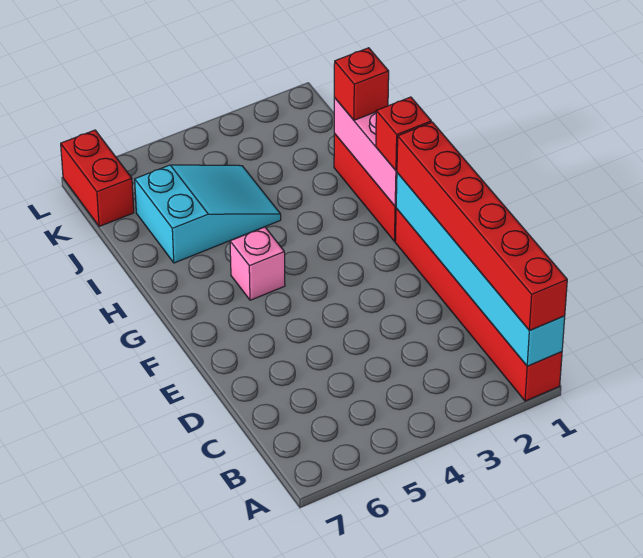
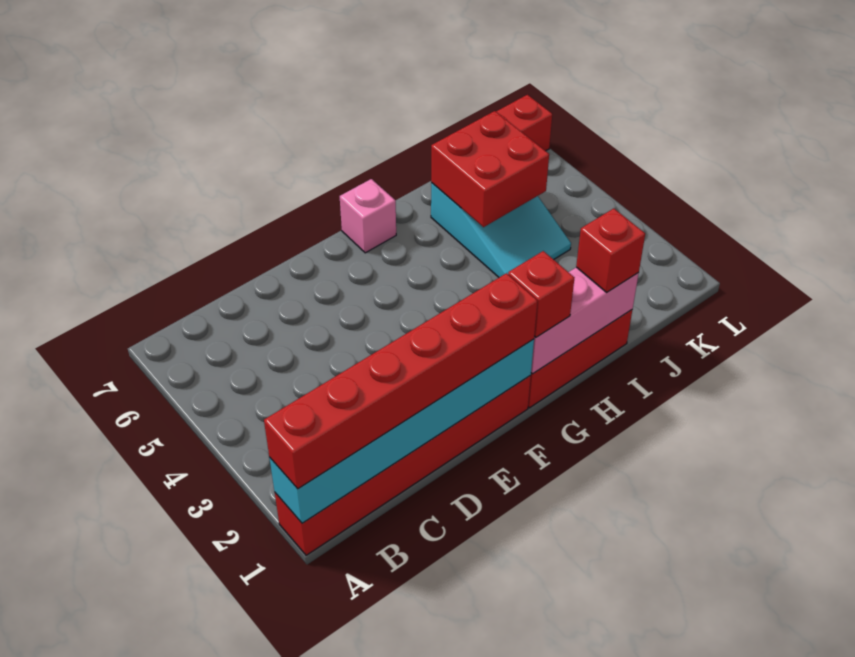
pink 1x1 brick [230,227,285,300] -> pink 1x1 brick moved to [340,179,396,253]
none -> red 2x2 brick [431,111,549,227]

